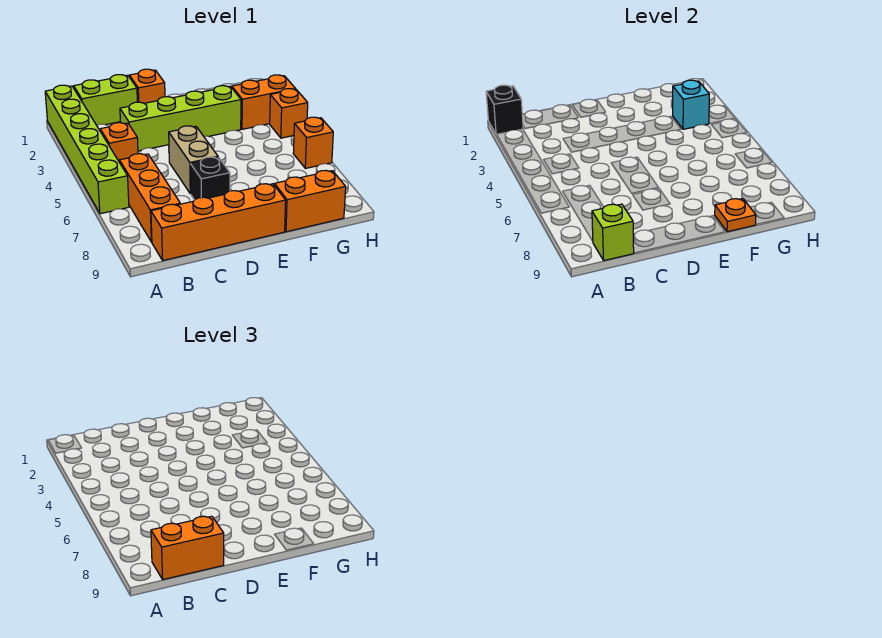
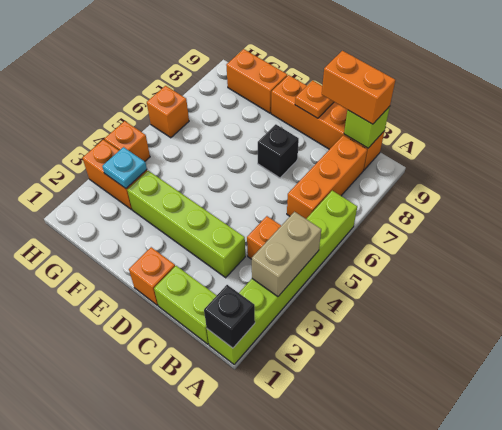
tan 1x2 brick [169,126,218,194] -> tan 1x2 brick moved to [252,212,321,297]
orange 1x1 plate [715,199,756,232] -> orange 1x1 plate moved to [295,80,334,118]
cyan 1x1 brick [673,80,709,129] -> cyan 1x1 plate [102,147,147,188]

